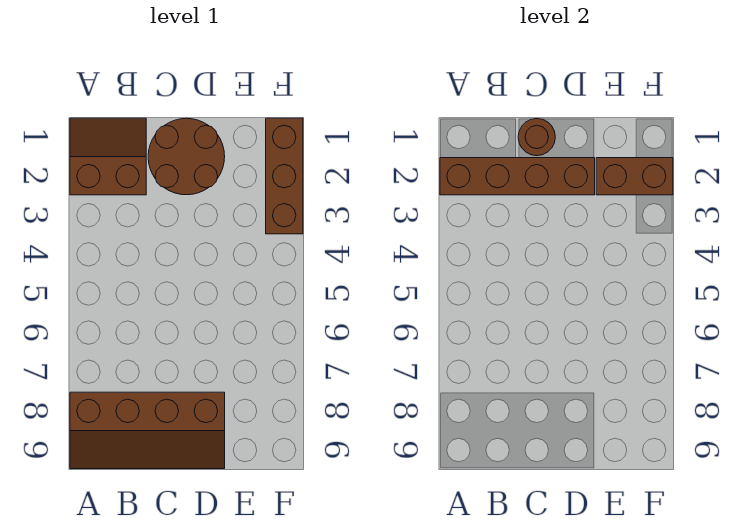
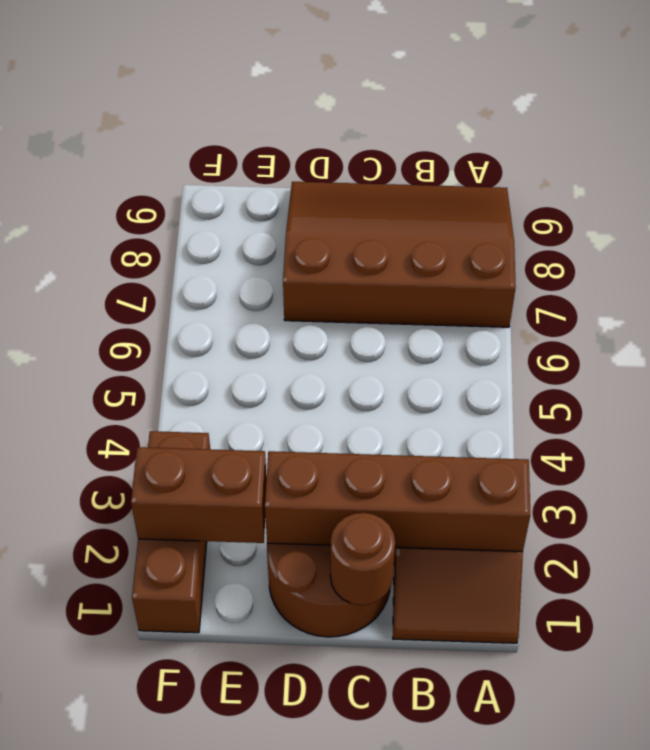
brown 2x4 slope [70,392,225,469] -> brown 3x4 slope [283,182,516,327]

